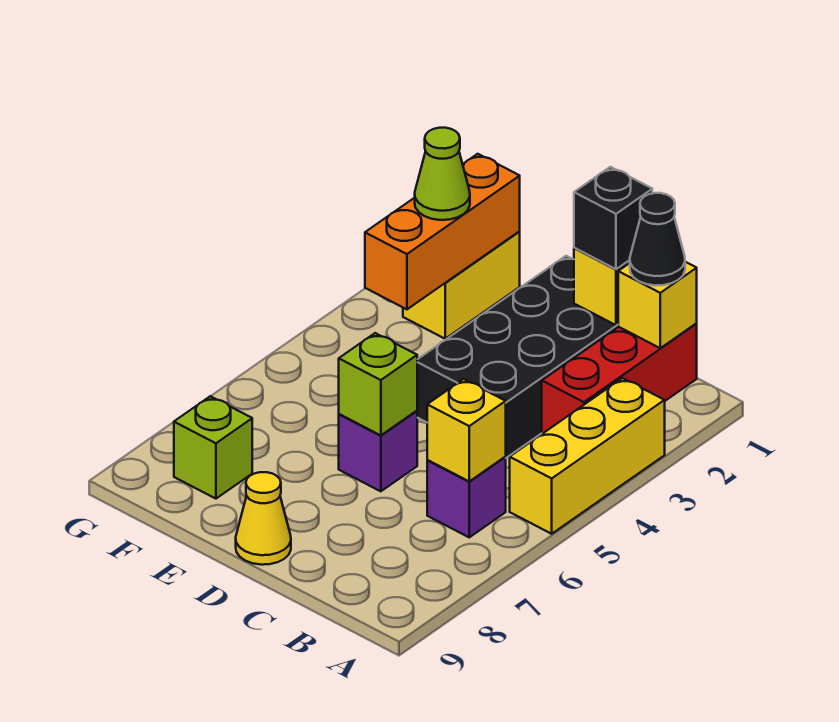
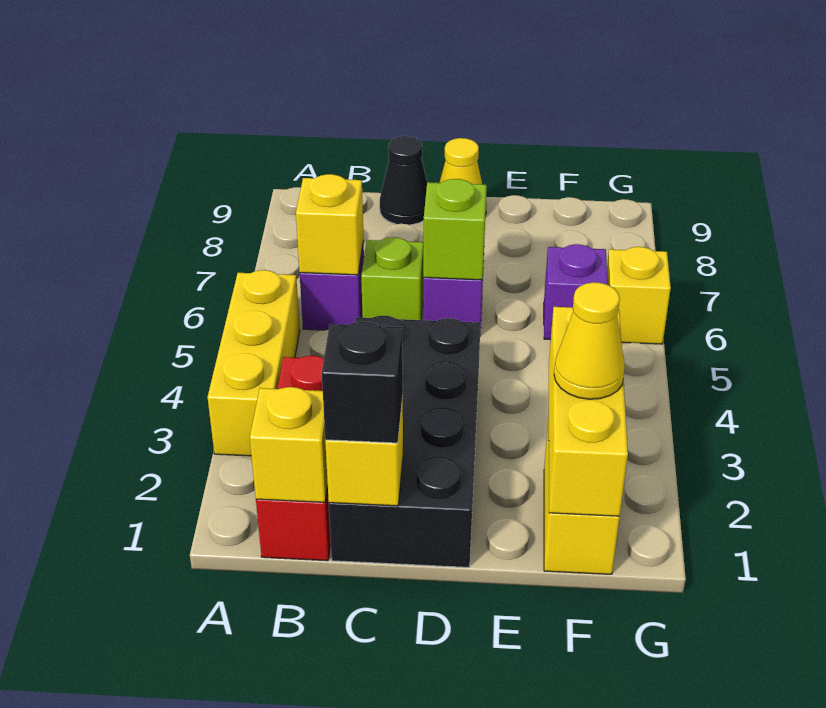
black 1x1 cone [630,193,685,285] -> black 1x1 cone moved to [380,136,427,225]
orange 1x3 brick [365,154,520,309] -> yellow 1x3 brick [549,307,628,516]
lime 1x1 cone [415,128,470,220] -> yellow 1x1 cone [554,282,625,399]
none -> purple 1x1 brick [544,244,608,340]
lime 1x1 brick [174,396,252,499] -> lime 1x1 brick moved to [361,237,424,320]
none -> yellow 1x1 brick [607,247,671,344]

